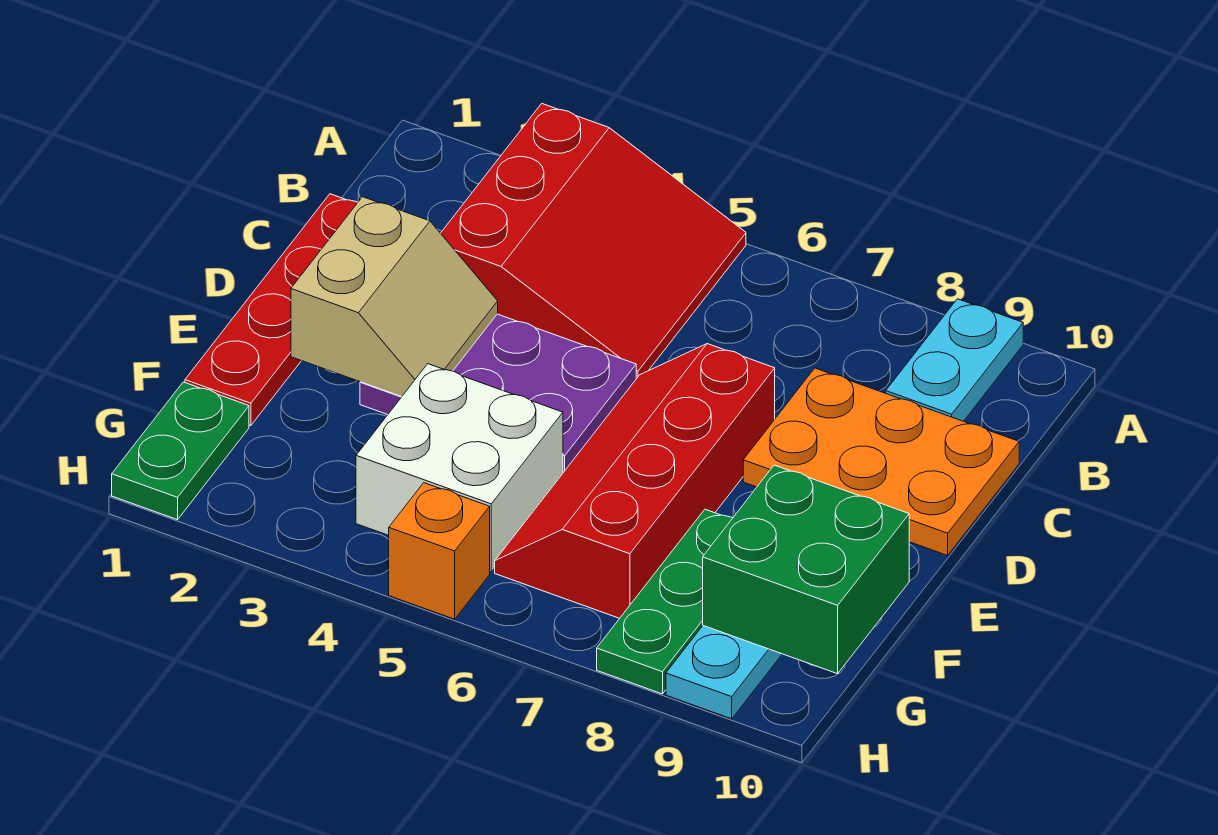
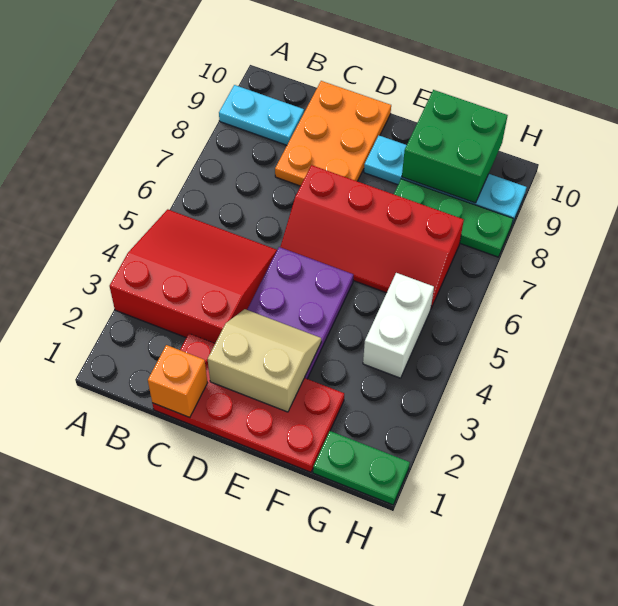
red 1x4 plate [185,194,358,426] -> red 2x4 plate [152,334,344,472]
white 2x2 brick [356,364,563,572] -> white 1x2 brick [363,273,434,378]
orange 1x1 brick [389,483,490,619] -> orange 1x1 brick moved to [148,345,207,418]

